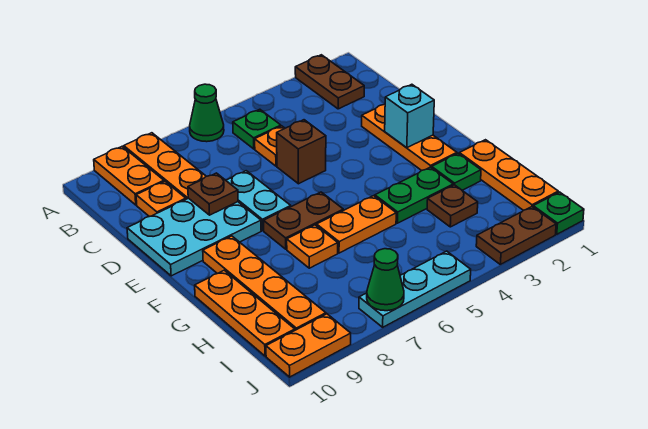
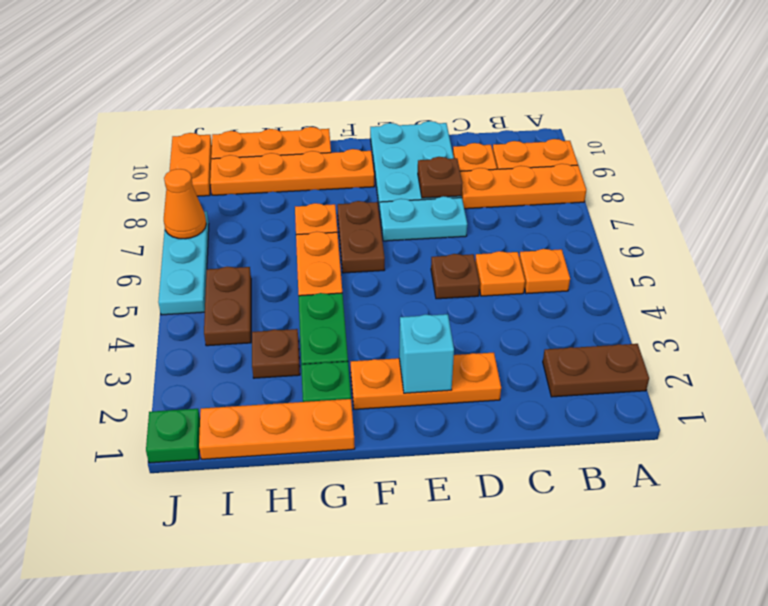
green 1x1 cone [190,84,224,142] -> none
green 1x1 plate [233,109,281,149] -> orange 1x1 plate [519,249,570,294]
brown 1x1 brick [277,120,326,184] -> brown 1x1 plate [431,254,480,299]
brown 1x2 plate [476,207,556,264] -> brown 1x2 plate moved to [204,267,251,346]
green 1x1 cone [367,249,404,311] -> orange 1x1 cone [164,169,206,239]

